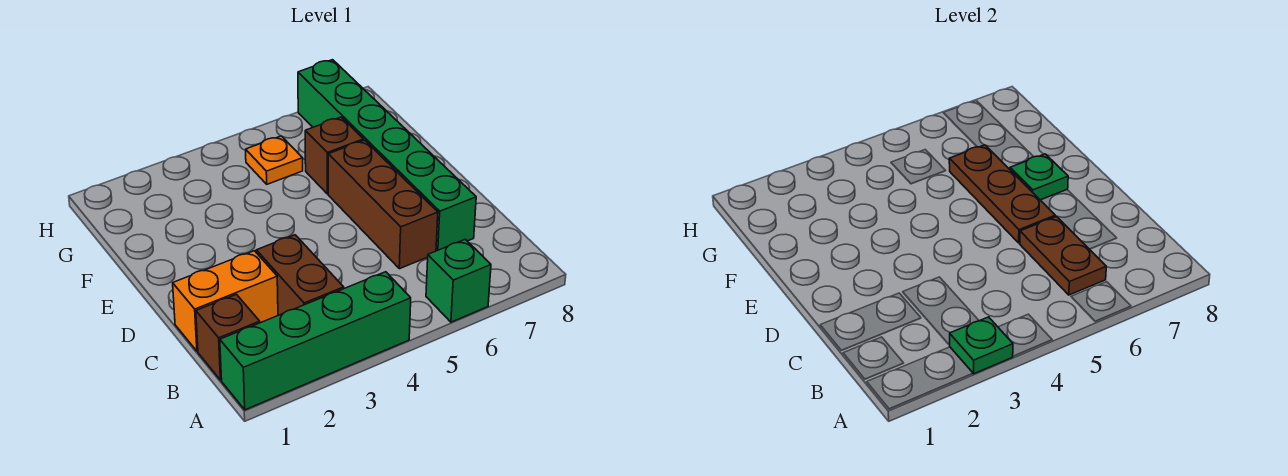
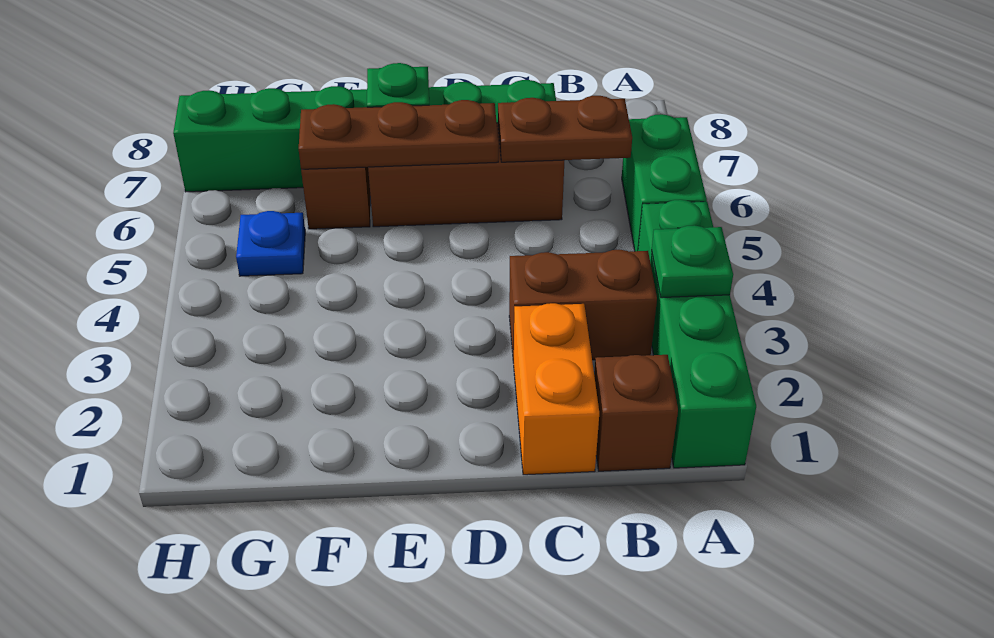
green 1x1 brick [426,239,491,322] -> green 1x2 brick [622,114,707,251]
orange 1x1 plate [246,136,303,184] -> blue 1x1 plate [236,211,305,276]

